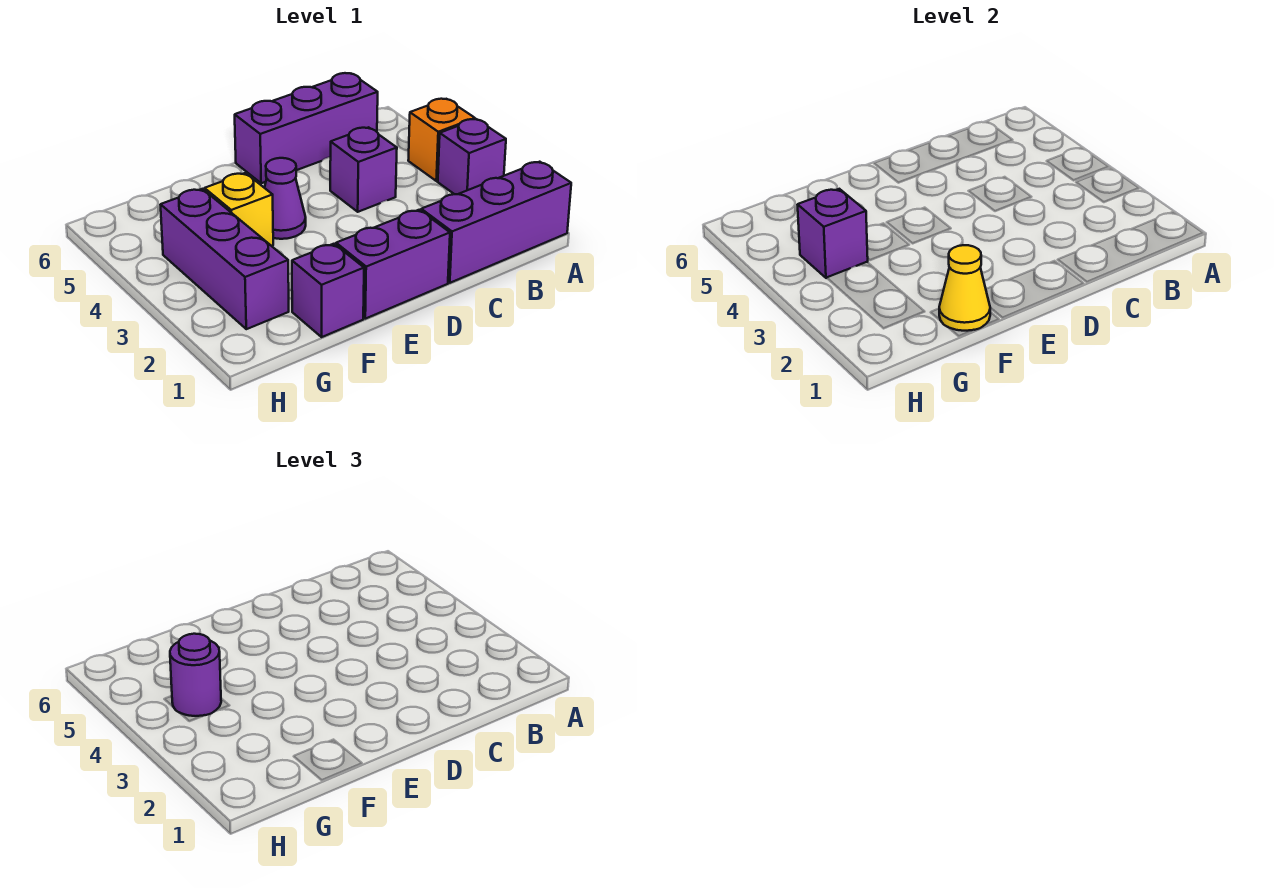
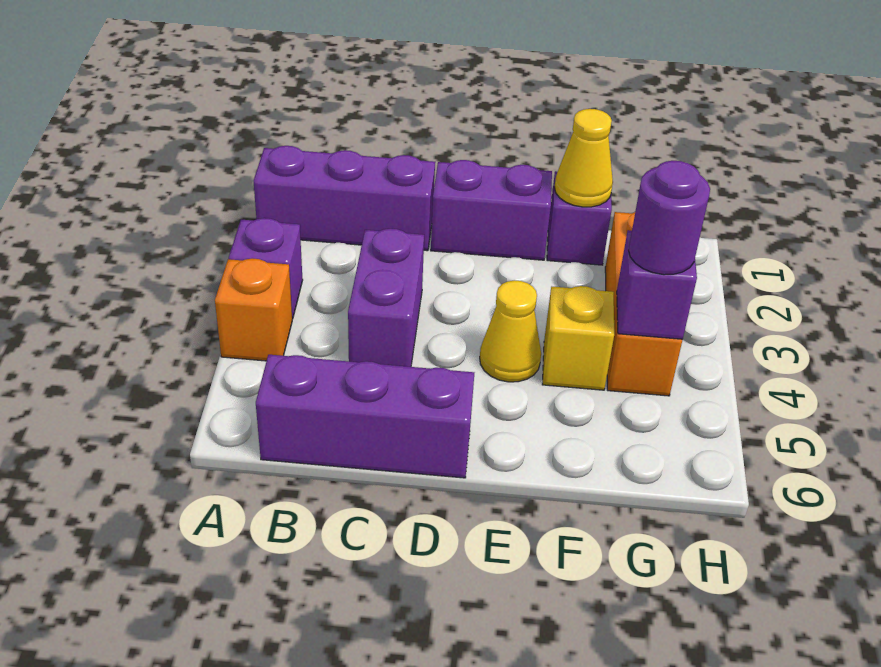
purple 1x1 brick [330,127,397,212] -> purple 1x2 brick [348,229,424,367]
purple 1x1 cone [265,158,306,239] -> yellow 1x1 cone [480,280,541,382]
purple 1x3 brick [161,189,289,329] -> orange 1x3 brick [605,212,683,396]

